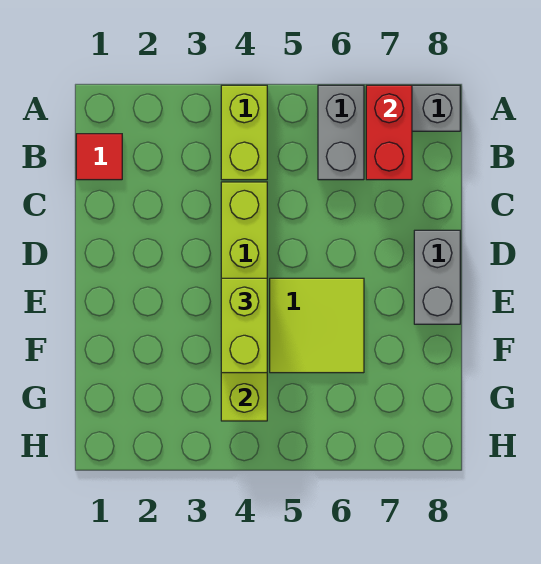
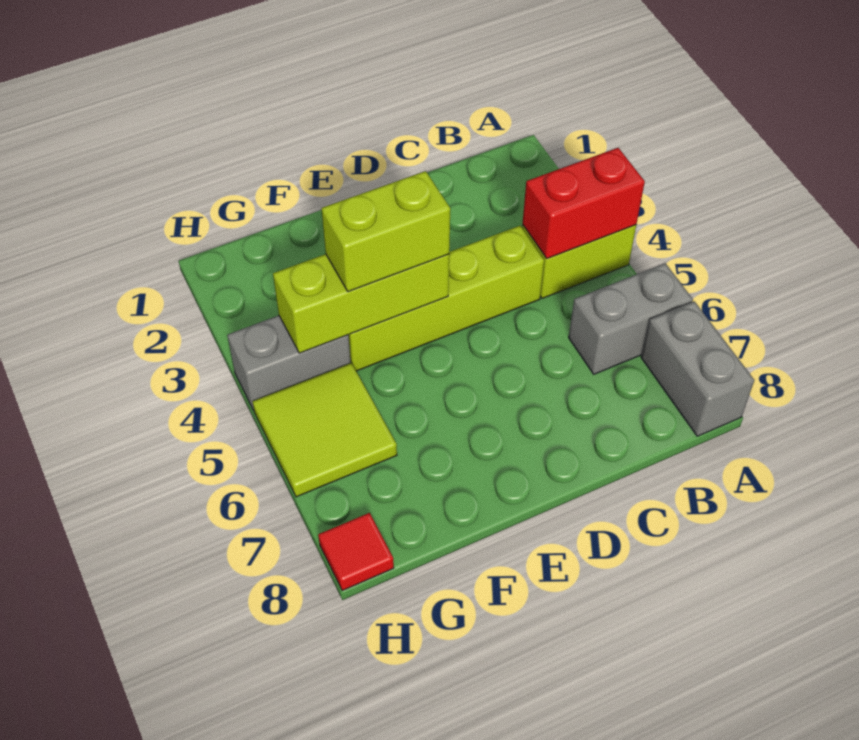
red 1x2 brick [366,85,412,180] -> red 1x2 brick moved to [523,148,645,259]
red 1x1 tile [76,134,122,180] -> red 1x1 tile moved to [318,513,394,591]
grey 1x2 brick [414,230,460,324] -> grey 1x2 brick moved to [227,316,351,410]
lime 2x2 tile [270,278,364,373] -> lime 2x2 tile moved to [253,363,397,497]

